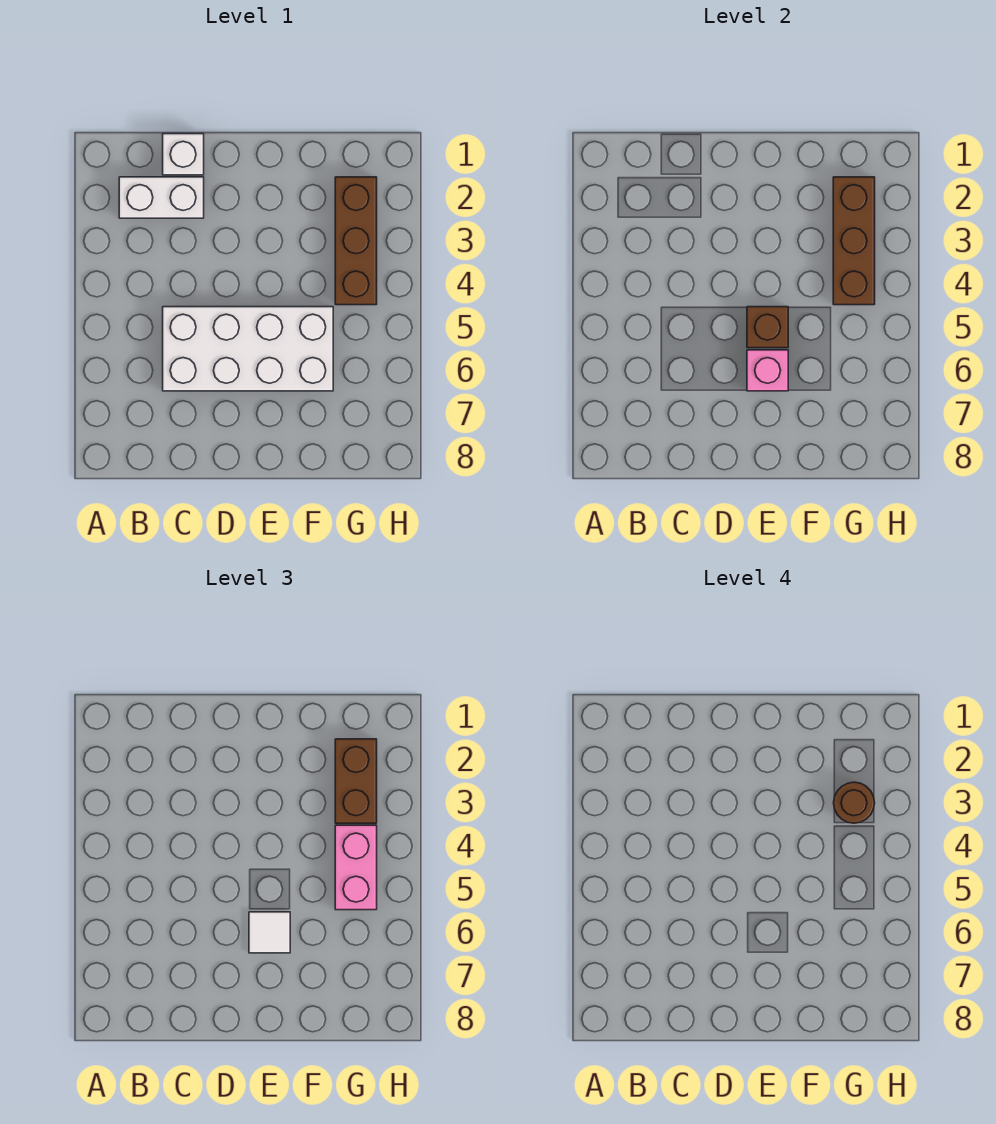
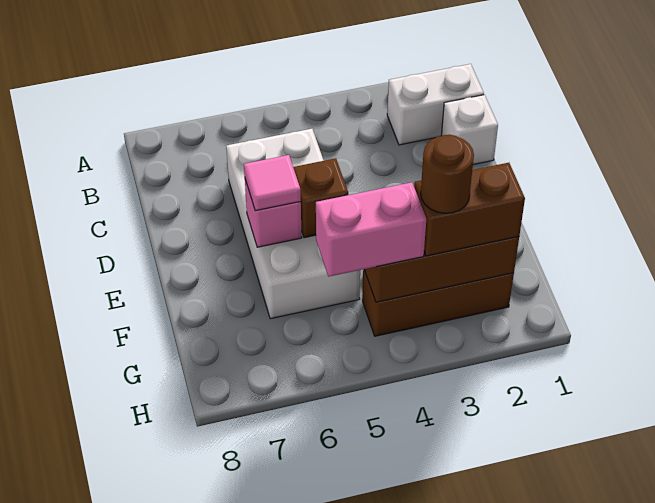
white 1x2 brick [119,177,204,218] -> white 1x2 brick turned to [387,64,484,145]
white 1x1 tile [249,912,290,953] -> pink 1x1 tile [244,155,301,211]

